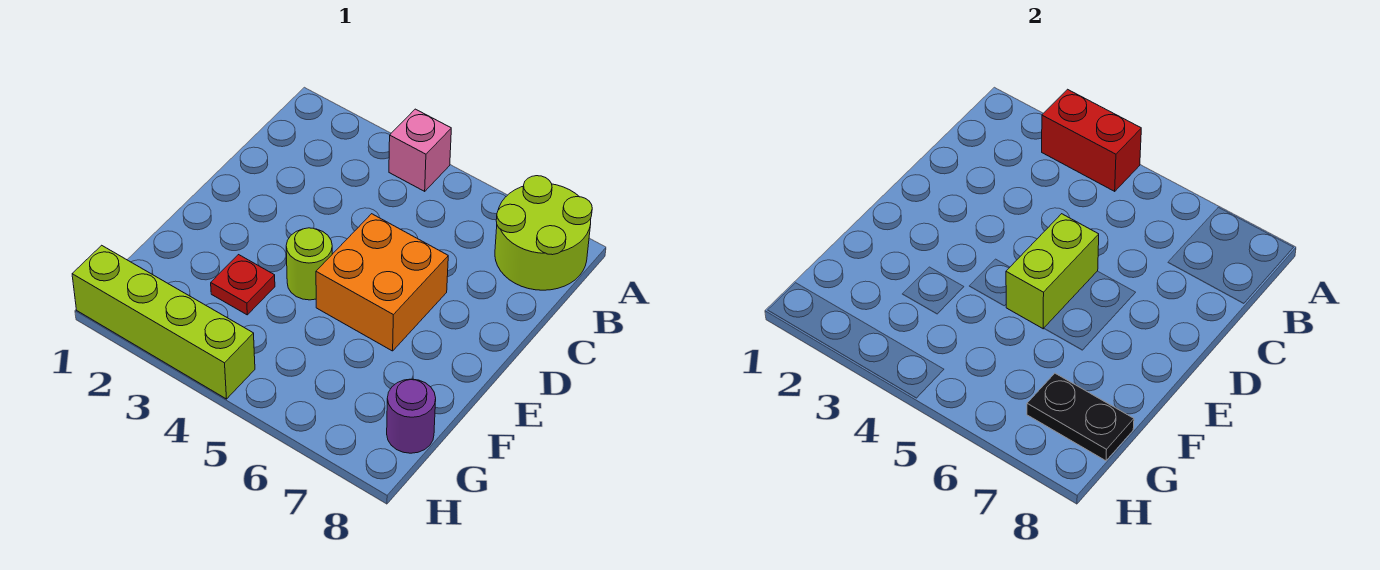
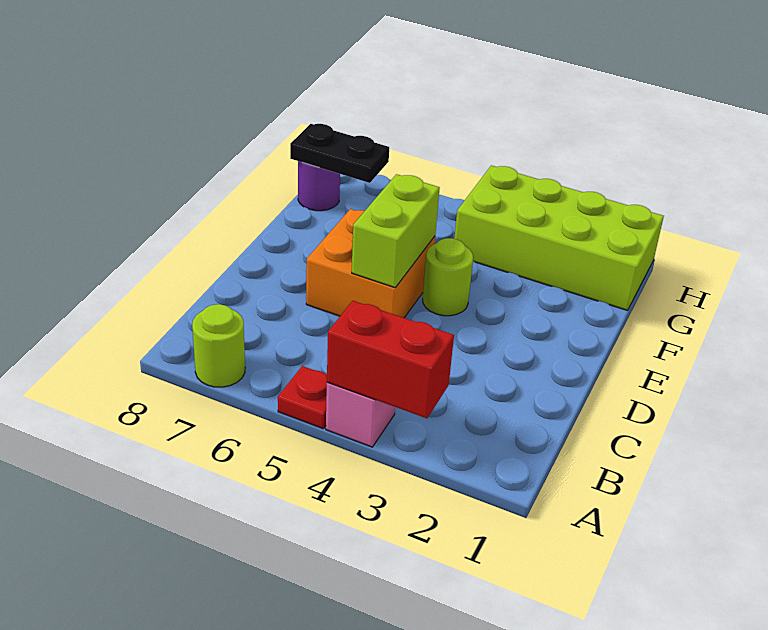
lime 2x2 round brick [495,176,592,290] -> lime 1x1 round brick [192,304,245,387]
red 1x1 plate [211,255,275,315] -> red 1x1 plate moved to [278,366,327,429]
lime 1x4 brick [72,245,255,399] -> lime 2x4 brick [454,165,664,310]

